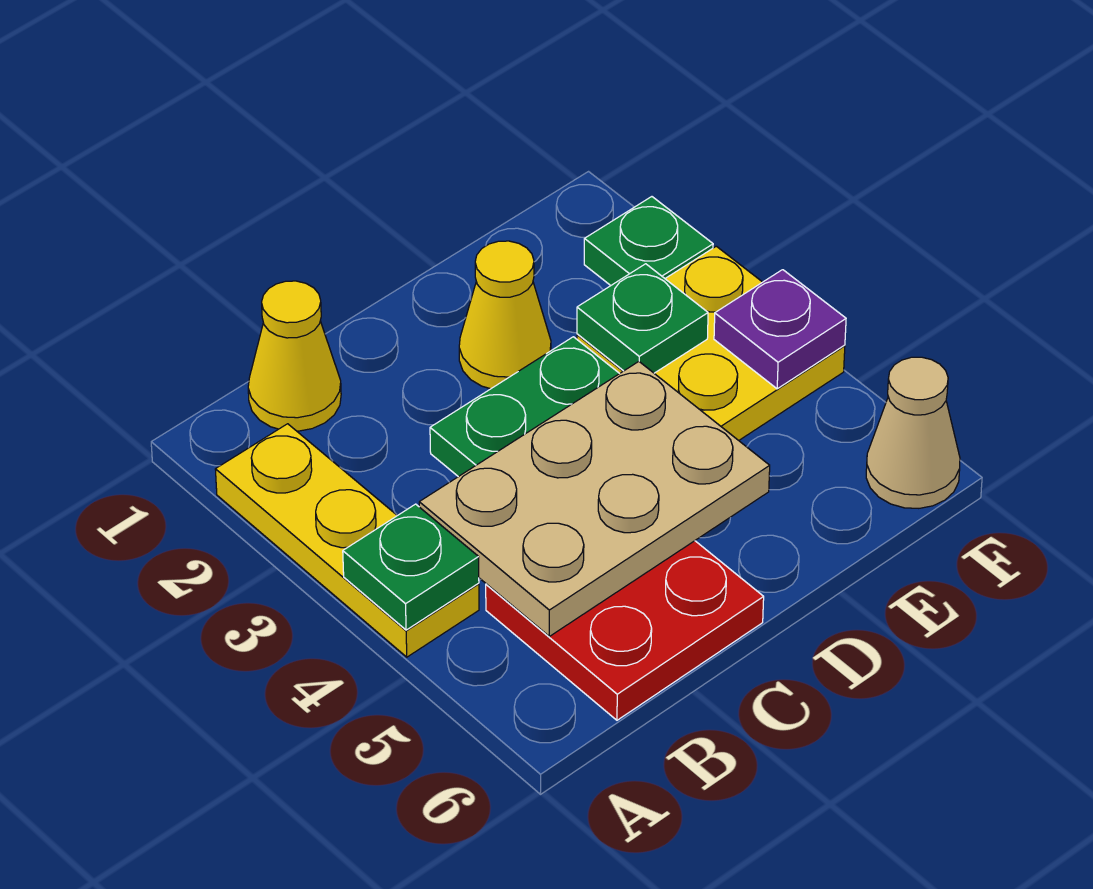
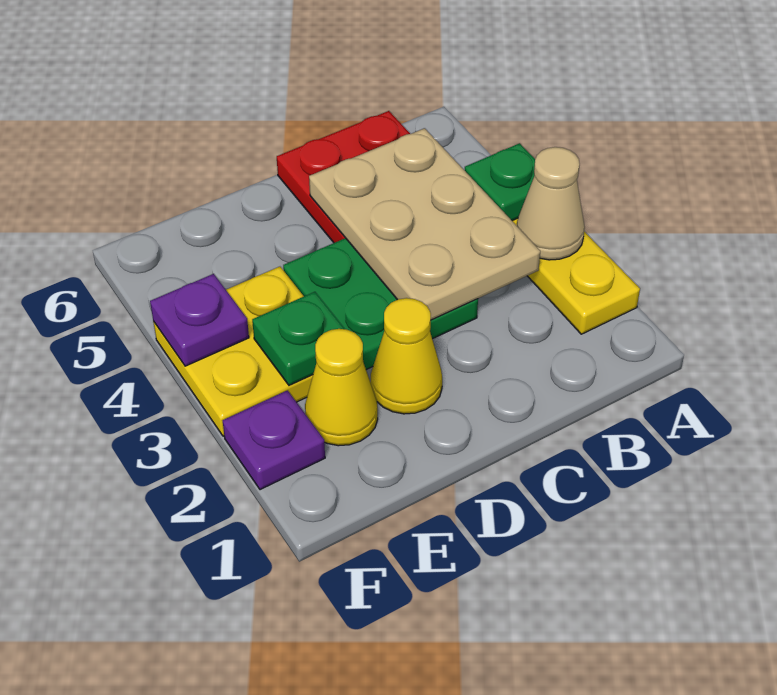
yellow 1x1 cone [248,281,341,431] -> yellow 1x1 cone moved to [305,329,378,446]
tan 2x3 plate [419,362,770,636] -> tan 2x3 plate turned to [309,128,540,320]
green 1x1 plate [584,197,713,285] -> purple 1x1 plate [223,390,325,490]
tan 1x1 cone [866,357,960,508] -> tan 1x1 cone moved to [516,147,585,260]

